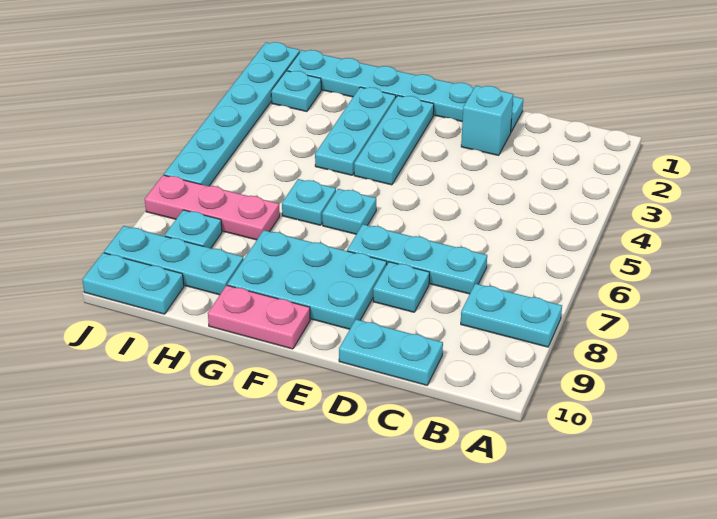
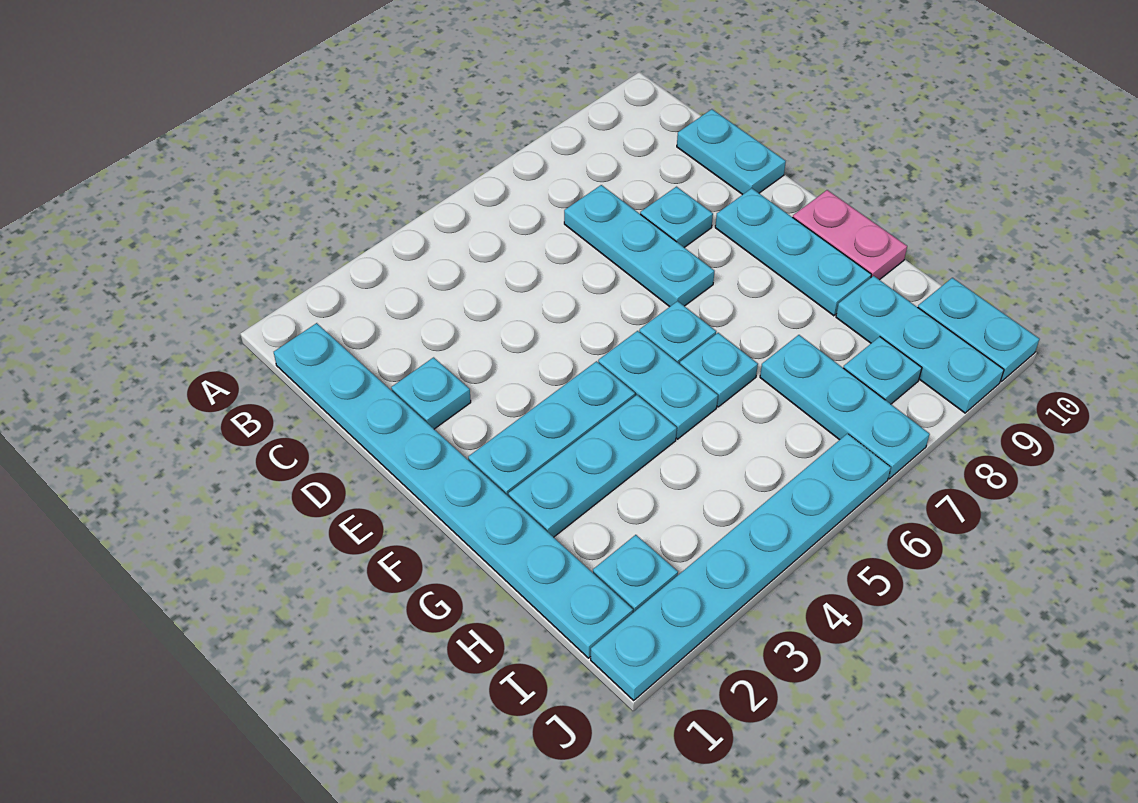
cyan 1x2 plate [461,284,562,347] -> cyan 1x2 plate moved to [598,331,718,439]
cyan 1x6 plate [287,50,523,132] -> cyan 1x8 plate [274,323,633,658]
cyan 1x1 brick [461,86,513,155] -> cyan 1x1 plate [391,357,471,429]
cyan 2x3 plate [227,230,387,329] -> cyan 1x3 plate [715,188,871,316]
pink 1x3 plate [145,175,280,240] -> cyan 1x3 plate [760,335,930,479]

